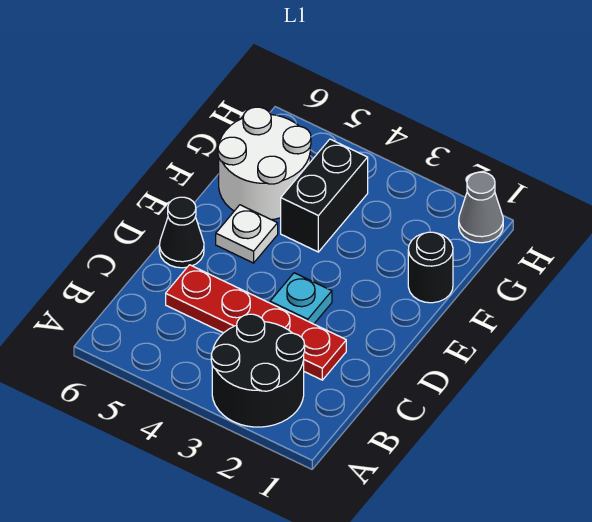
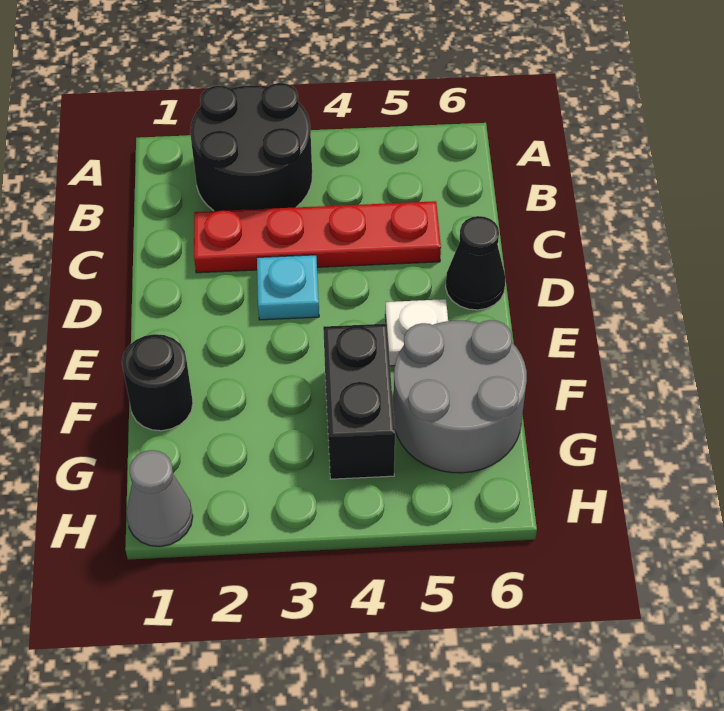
white 2x2 round brick [218,107,311,220] -> grey 2x2 round brick [393,320,527,473]

